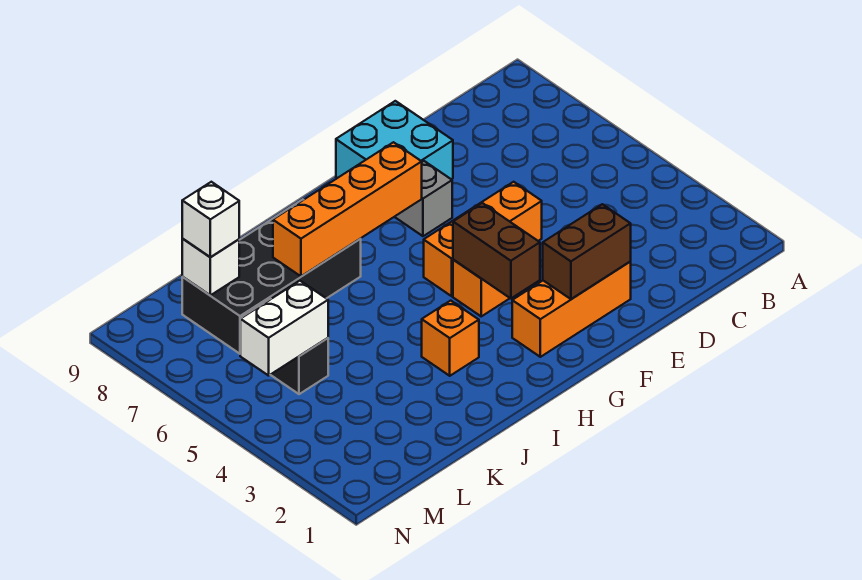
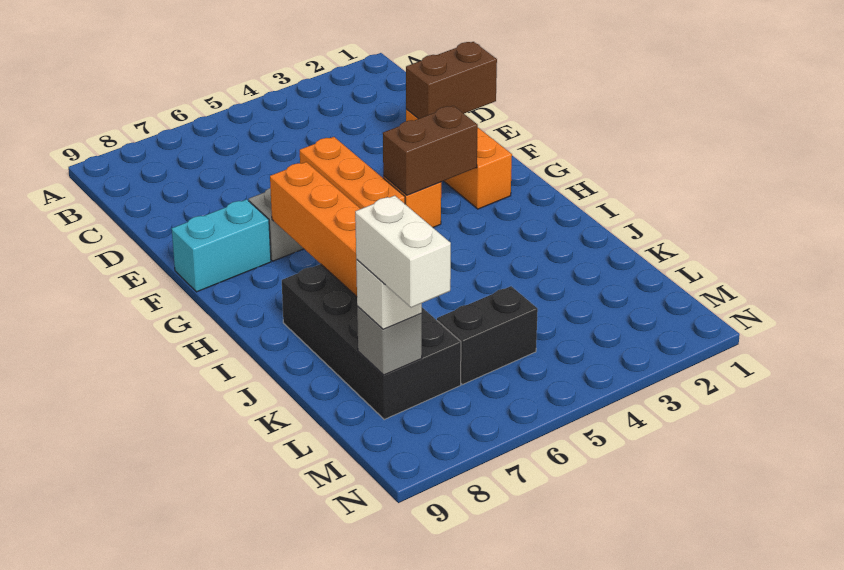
brown 1x2 brick [543,204,631,299] -> brown 1x2 brick turned to [406,42,497,119]
cyan 2x2 brick [336,101,453,179] -> cyan 1x2 brick [172,199,271,292]
orange 1x1 brick [422,301,479,376] -> none
white 1x2 brick [240,281,328,376] -> white 1x2 brick moved to [355,196,451,308]
white 1x1 brick [182,239,239,295] -> grey 1x1 brick [357,306,422,375]

